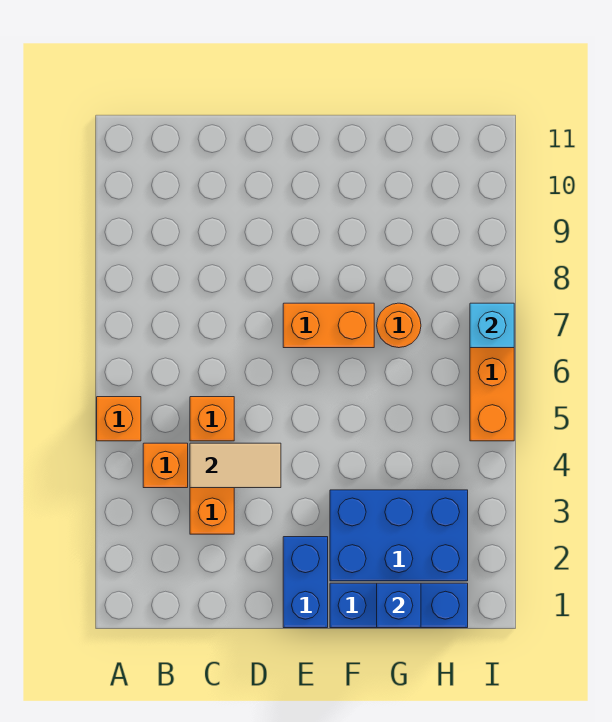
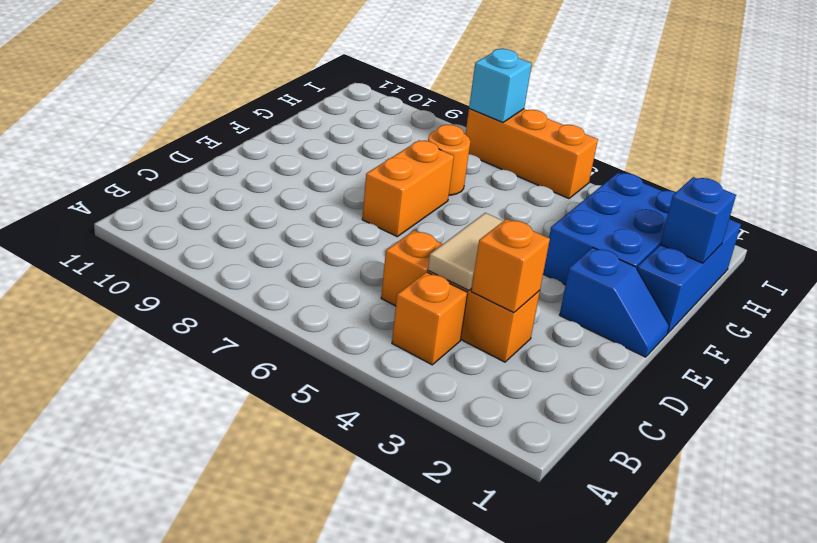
orange 1x1 brick [97,397,141,441] -> orange 1x1 brick moved to [471,219,550,313]
blue 1x2 brick [283,537,328,628] -> blue 1x2 slope [560,247,669,357]

